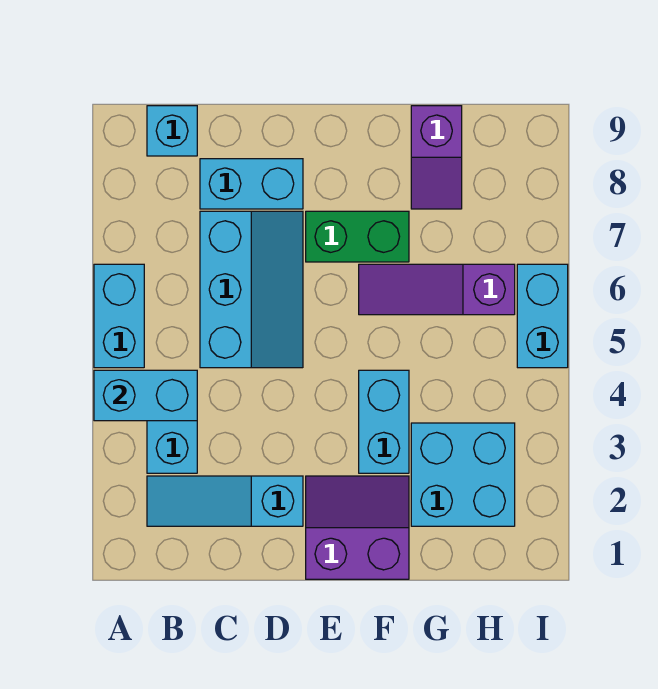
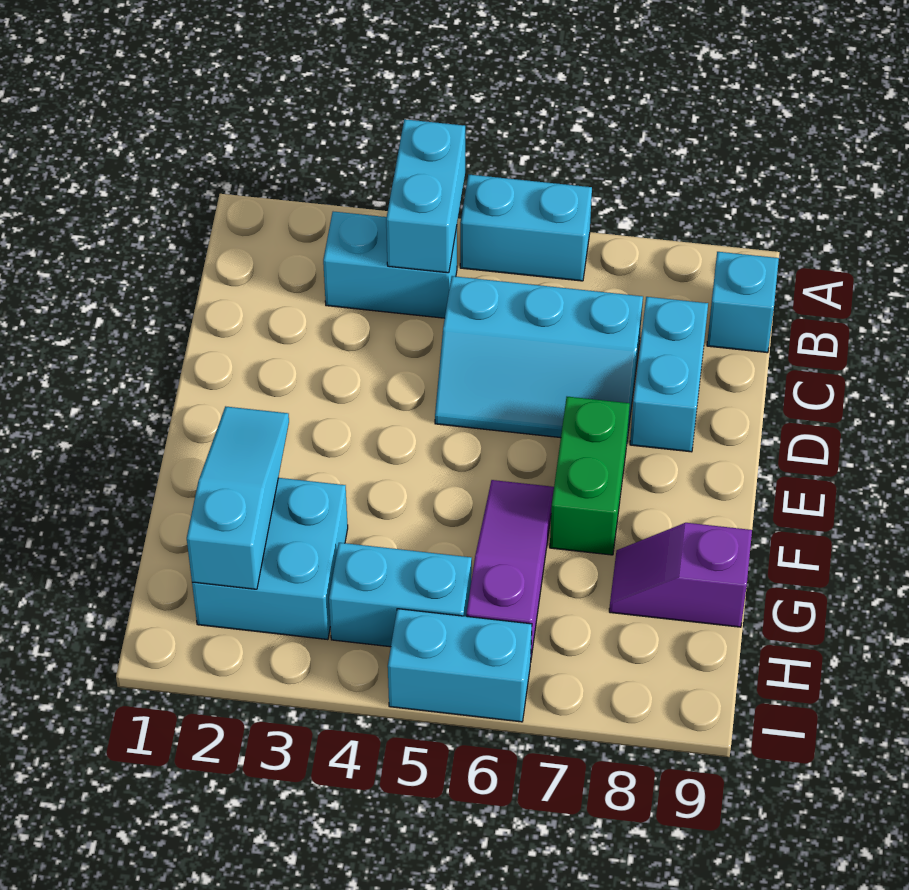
cyan 1x3 slope [147,476,303,526] -> cyan 1x3 slope moved to [187,406,289,589]
purple 2x2 slope [306,476,409,579] -> none
cyan 1x2 brick [359,370,409,473] -> cyan 1x2 brick moved to [329,543,472,647]

